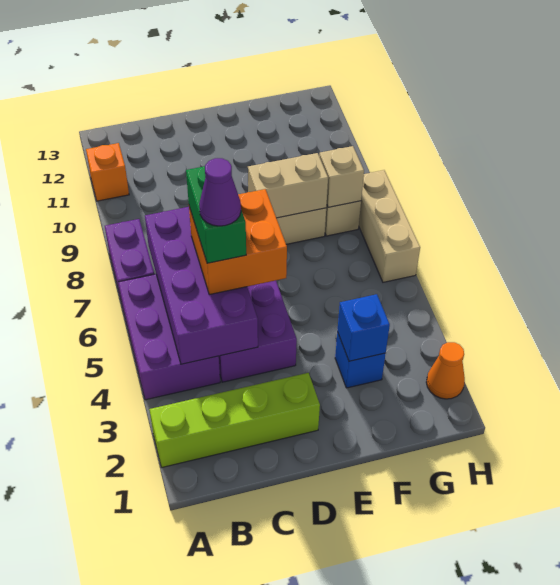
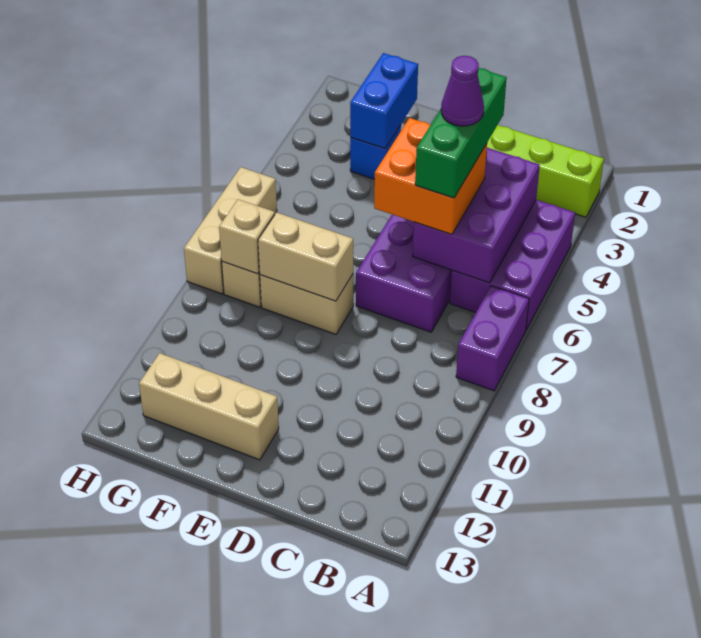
orange 1x1 brick [86,143,129,201] -> none
purple 2x4 brick [145,207,258,364] -> purple 2x3 brick [413,148,540,283]
green 1x2 brick [186,166,246,263] -> green 1x3 brick [415,68,507,198]
none -> tan 1x3 brick [139,353,279,460]
blue 1x1 brick [337,294,390,361] -> blue 1x2 brick [350,53,418,149]
orange 1x1 cone [426,342,465,399] -> none

